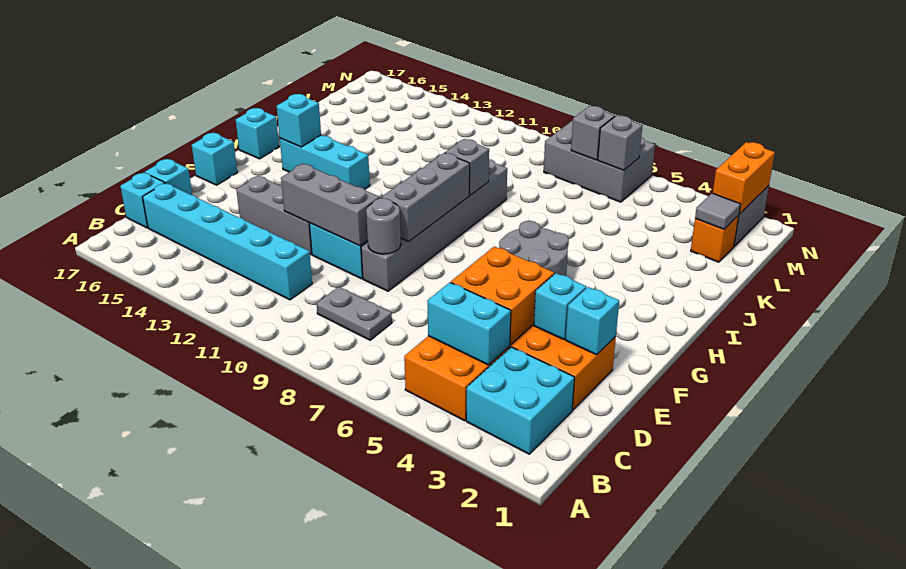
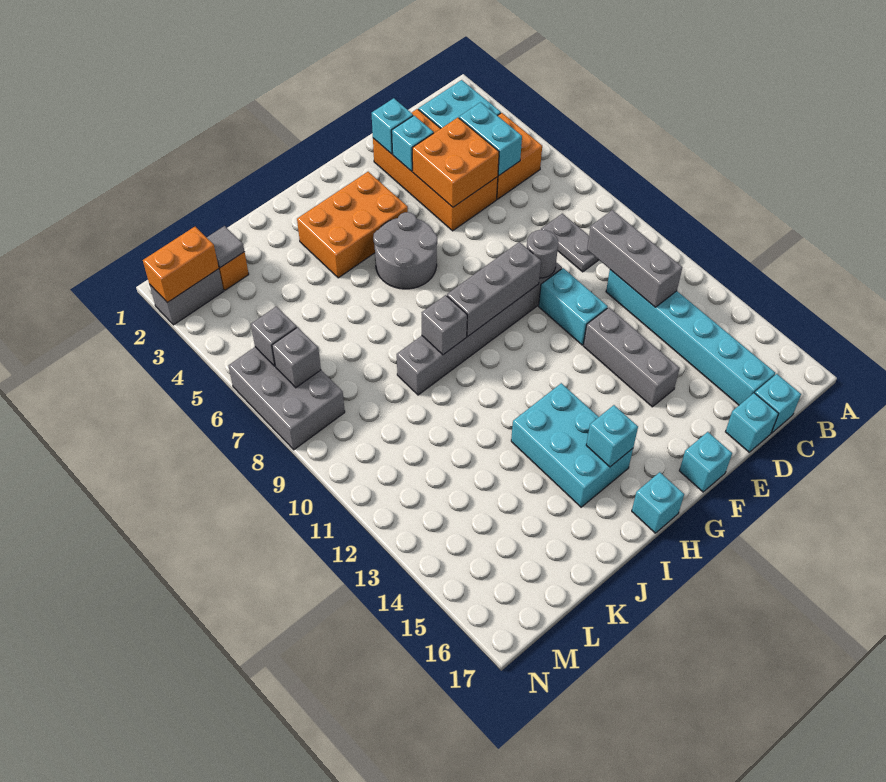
grey 1x3 brick [281,164,379,246] -> grey 1x3 brick moved to [587,210,682,307]
none -> orange 2x3 brick [297,172,408,278]
cyan 1x3 brick [280,135,370,189] -> cyan 2x3 brick [511,383,633,507]

